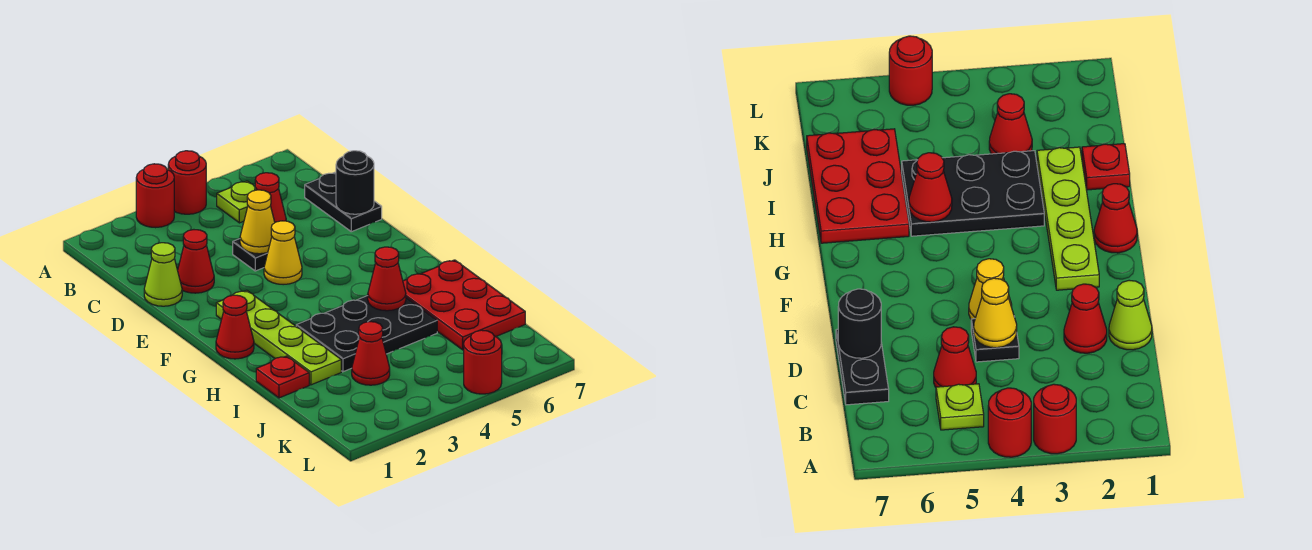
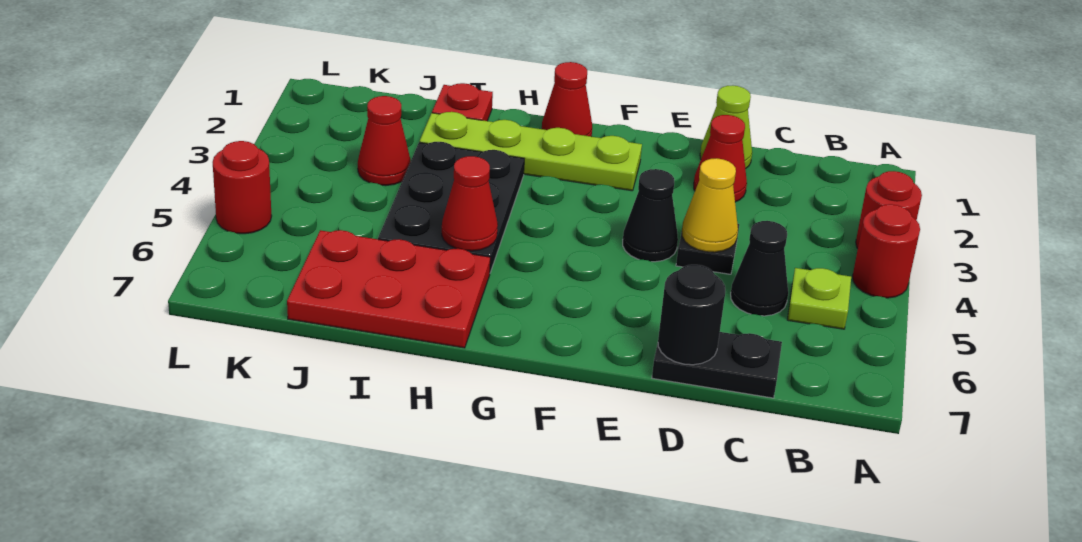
red 1x1 cone [255,173,286,222] -> black 1x1 cone [731,221,788,316]
yellow 1x1 cone [264,221,302,285] -> black 1x1 cone [623,169,678,262]

